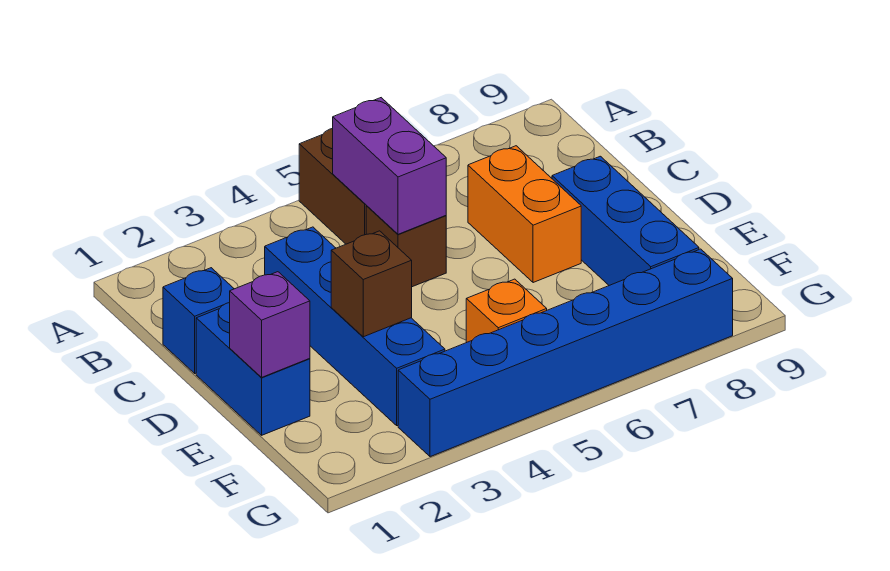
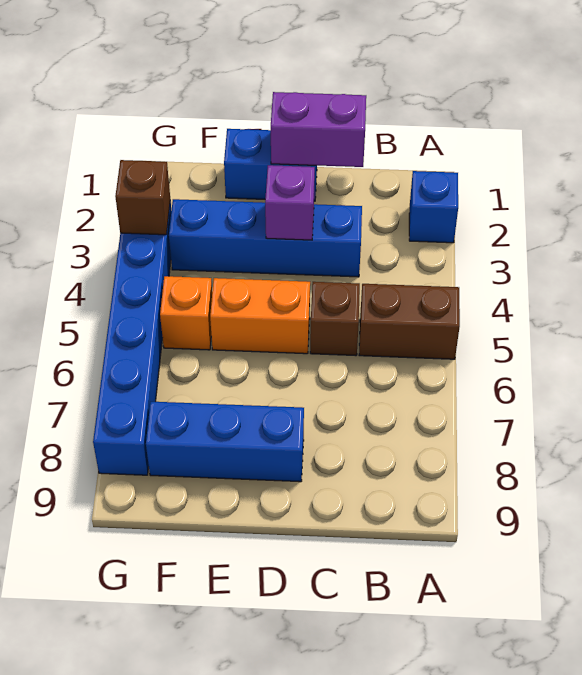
purple 1x2 brick [333,98,446,234] -> purple 1x2 brick moved to [271,92,366,167]
blue 1x1 brick [163,268,234,373] -> blue 1x1 brick moved to [409,171,458,243]
orange 1x2 brick [468,146,581,283] -> orange 1x2 brick moved to [210,278,310,354]
purple 1x1 brick [229,272,310,377] -> purple 1x1 brick moved to [265,165,315,240]
brown 1x1 brick [331,231,412,337] -> brown 1x1 brick moved to [115,160,170,235]

